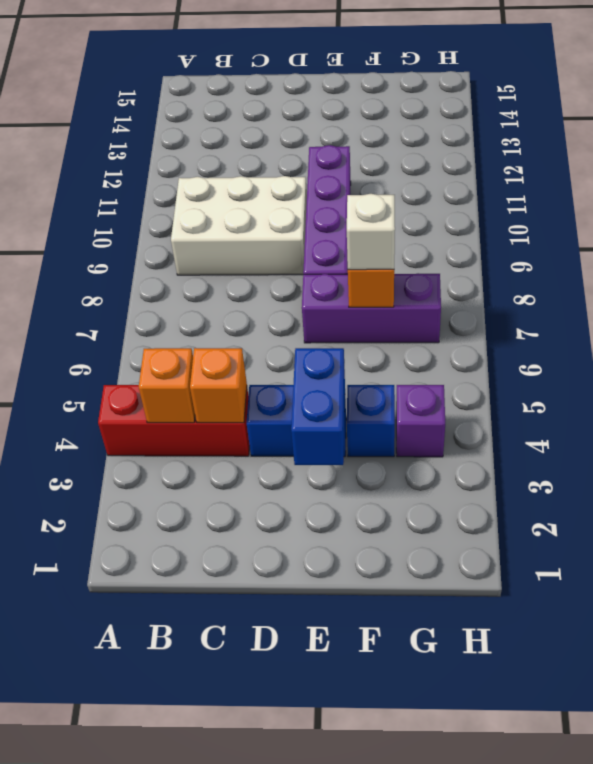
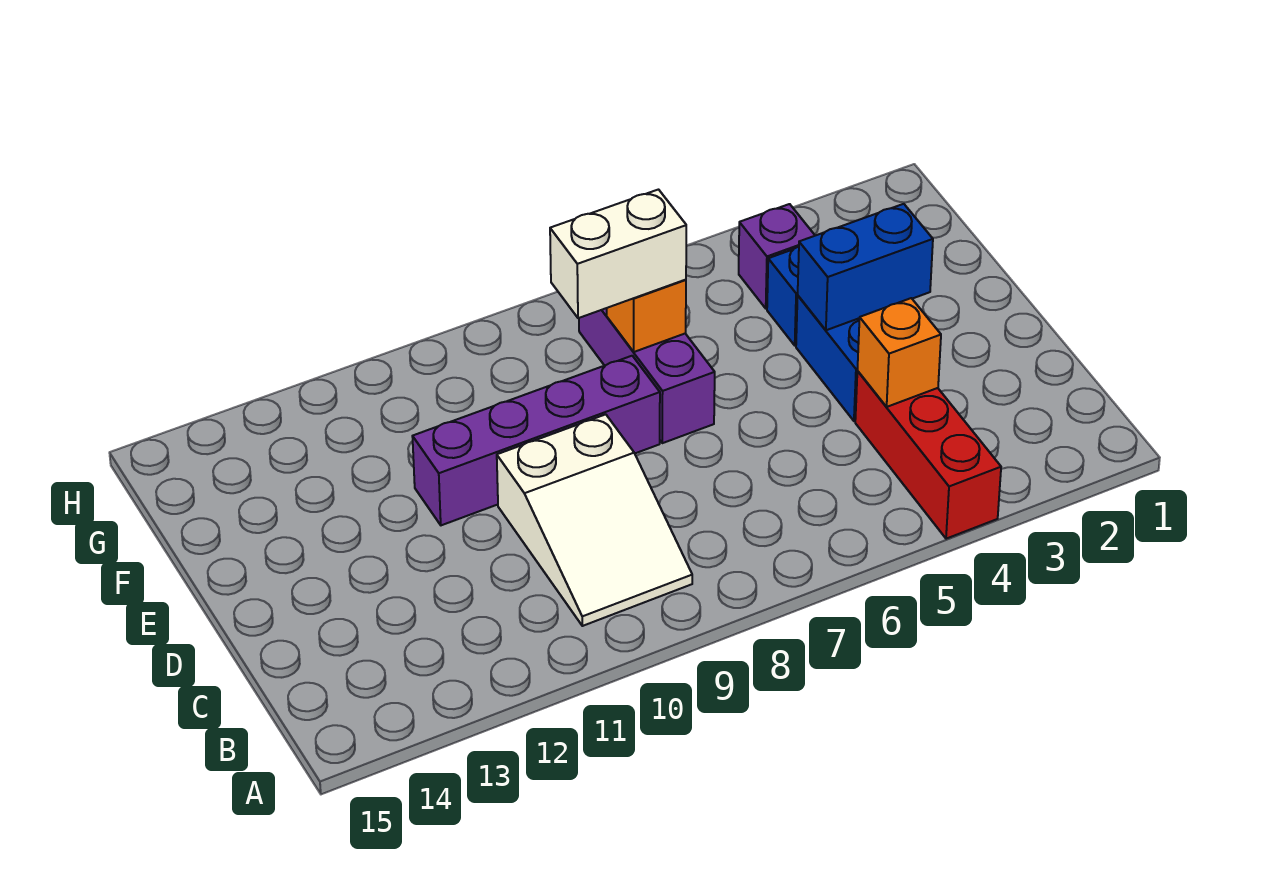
orange 1x1 brick [139,348,195,423] -> none
white 2x3 brick [171,176,307,275] -> white 2x3 slope [497,414,692,626]
white 1x1 brick [347,194,395,270] -> white 1x2 brick [550,190,686,318]

